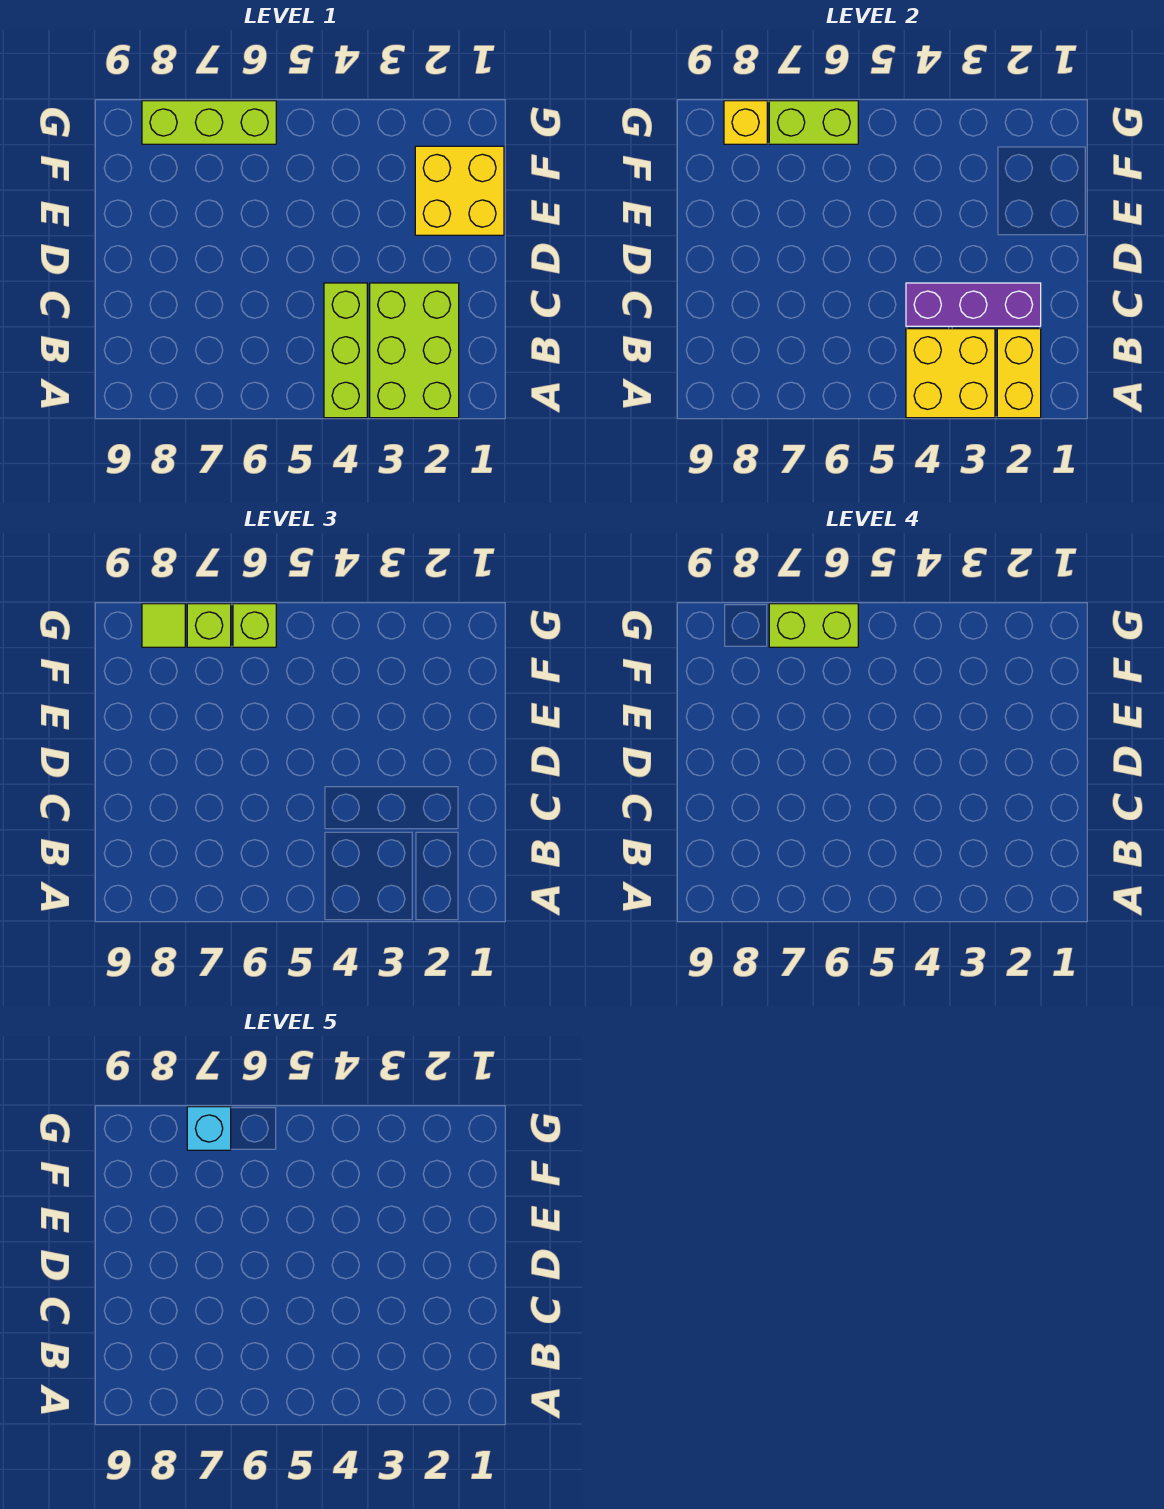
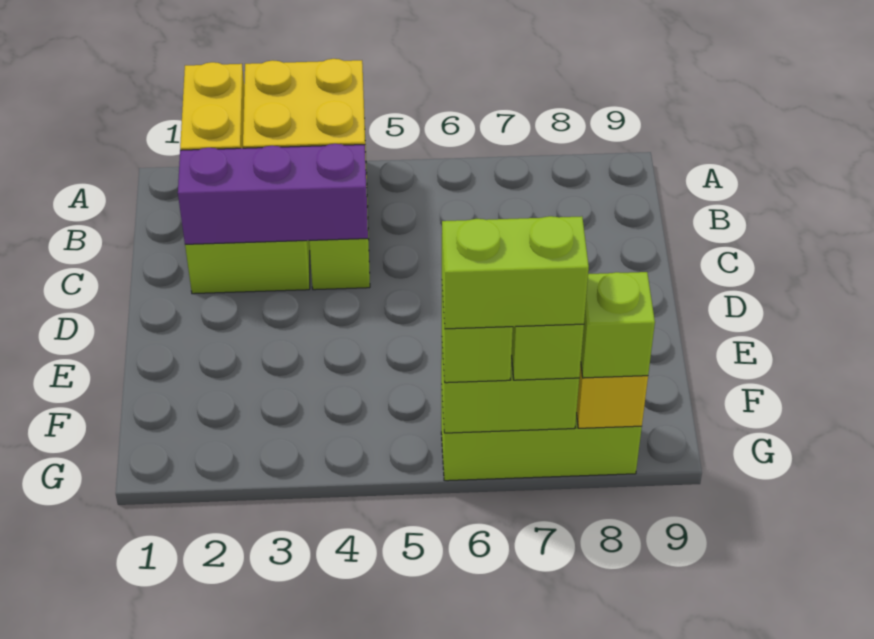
yellow 2x2 brick [415,146,504,235] -> none
cyan 1x1 brick [187,1107,231,1150] -> none
lime 1x1 tile [142,604,185,647] -> lime 1x1 brick [581,272,655,378]

